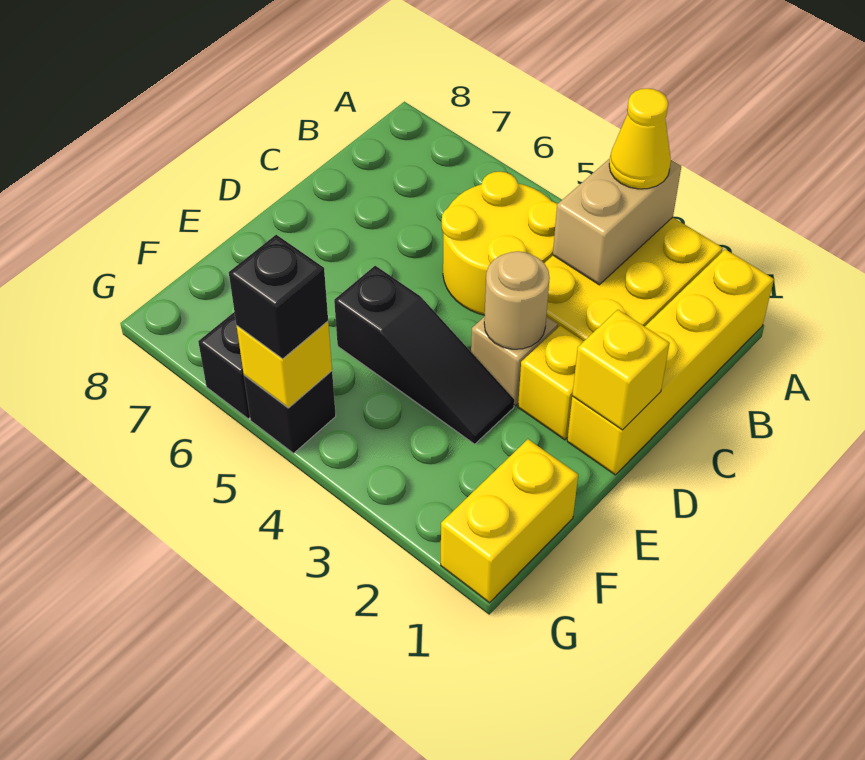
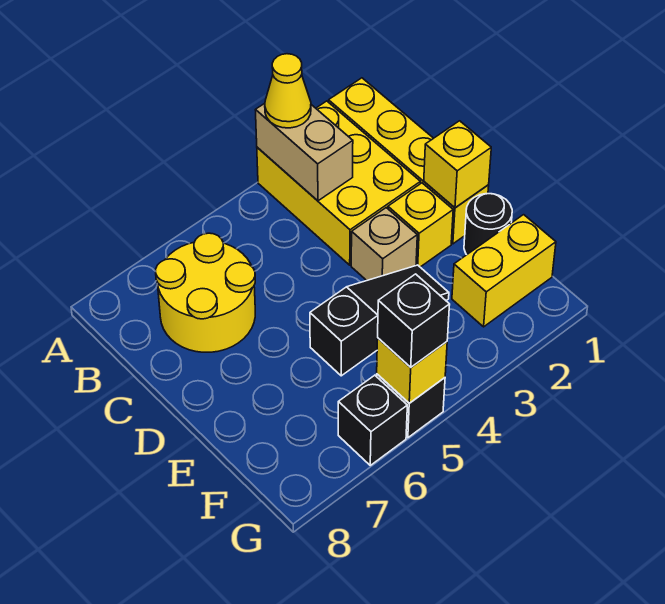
yellow 2x2 round brick [442,172,557,315] -> yellow 2x2 round brick moved to [156,233,255,352]
tan 1x1 round brick [484,251,550,349] -> none
none -> black 1x1 round brick [464,194,512,255]
yellow 1x2 brick [441,439,578,603] -> yellow 1x2 brick turned to [452,215,556,327]

